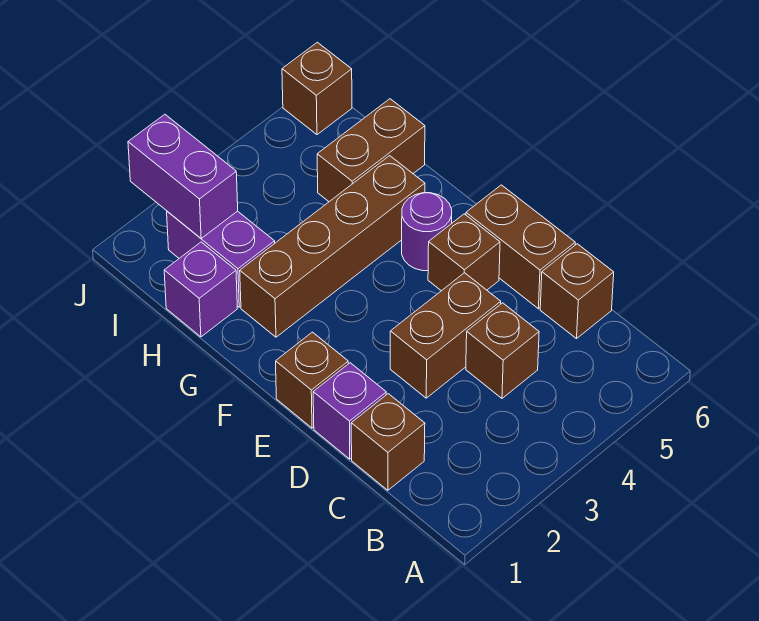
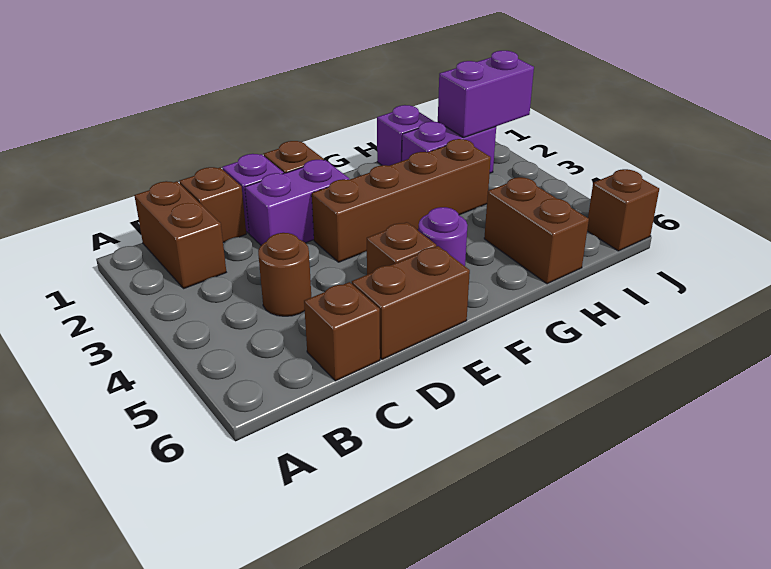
brown 1x1 brick [466,303,539,398] -> brown 1x1 round brick [258,233,311,316]
none -> purple 1x2 brick [245,160,349,245]
brown 1x2 brick [390,273,501,398] -> brown 1x2 brick moved to [134,181,226,288]
brown 1x4 brick [240,156,425,337] -> brown 1x4 brick turned to [312,139,491,262]

